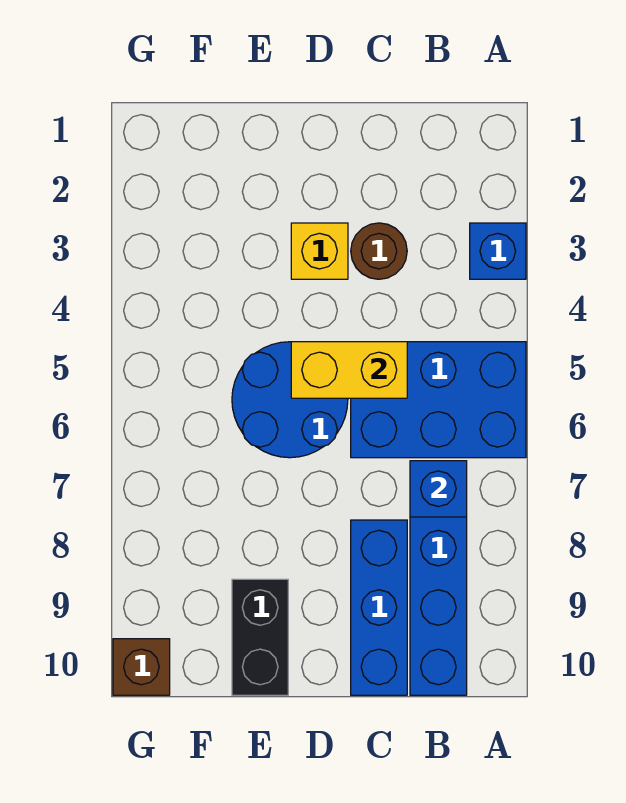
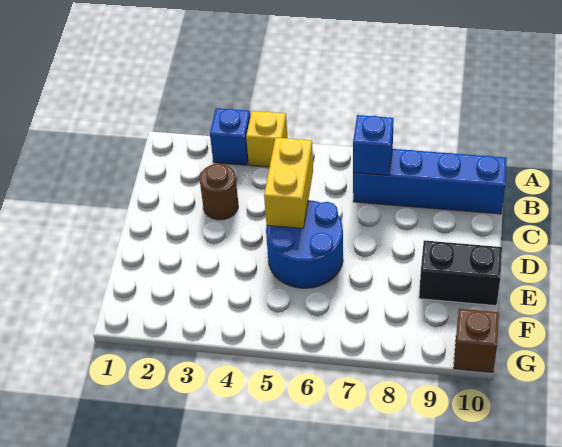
blue 2x3 brick [351,342,526,458] -> none
blue 1x3 brick [351,520,407,695] -> none
yellow 1x1 brick [291,223,348,279] -> yellow 1x1 brick moved to [246,111,287,167]

